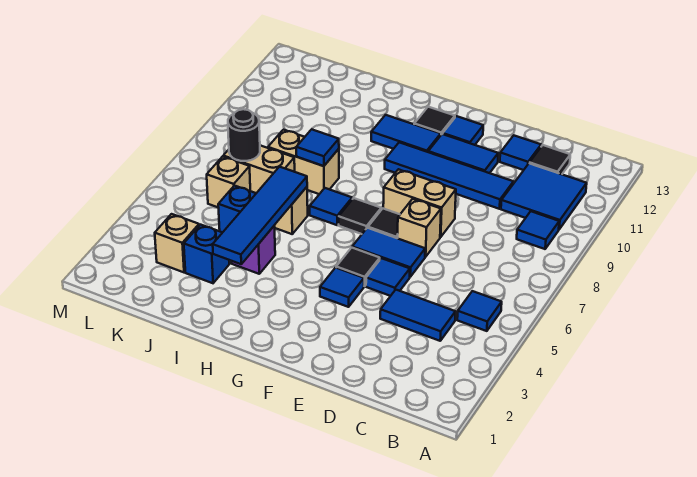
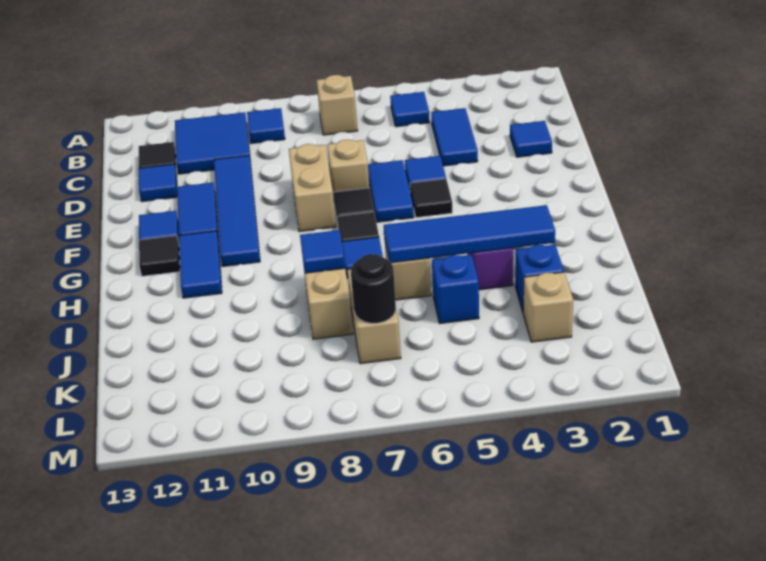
blue 1x1 tile [320,268,364,307] -> blue 1x1 tile moved to [510,121,552,157]
tan 1x1 brick [207,157,250,207] -> tan 1x1 brick moved to [317,75,358,135]

